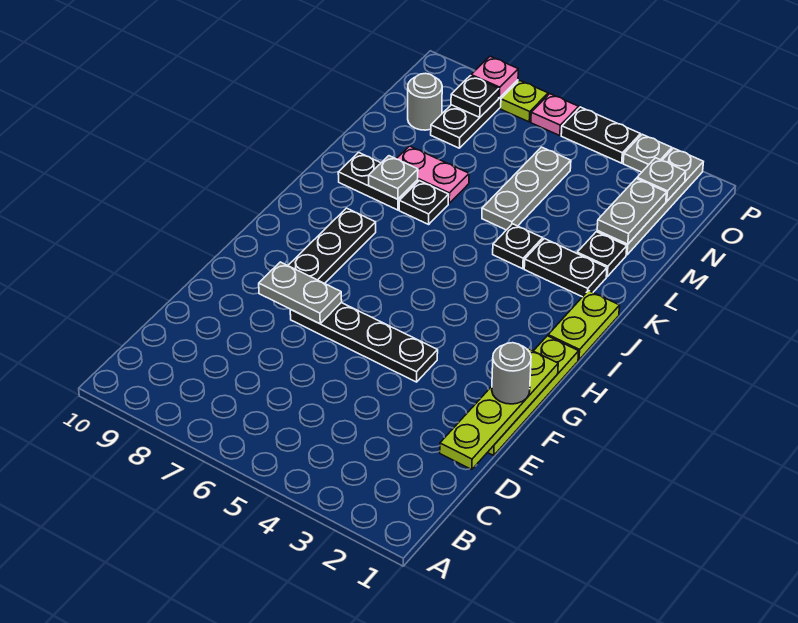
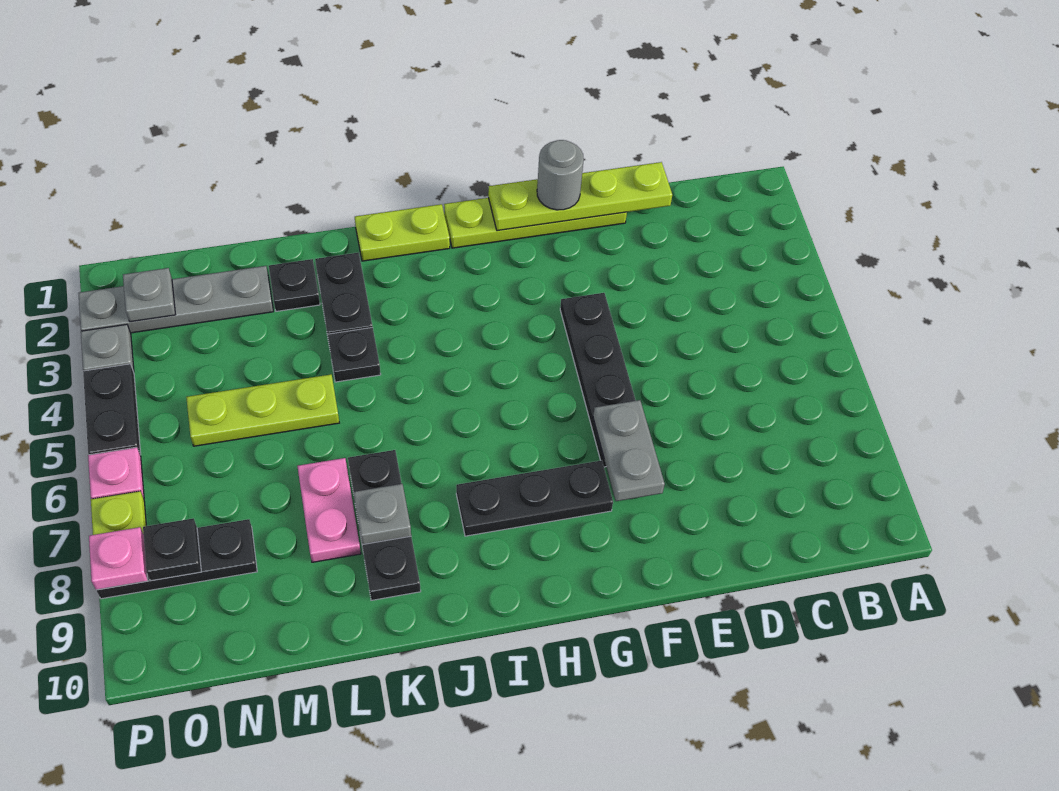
grey 1x3 plate [482,147,571,230] -> lime 1x3 plate [186,374,339,446]
grey 1x2 plate [597,178,667,244] -> none
grey 1x1 round brick [408,73,442,130] -> none

